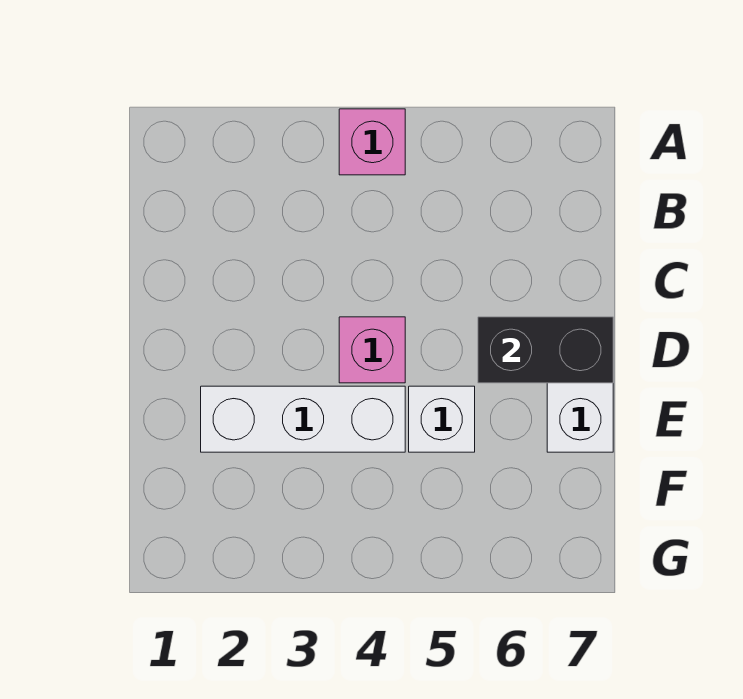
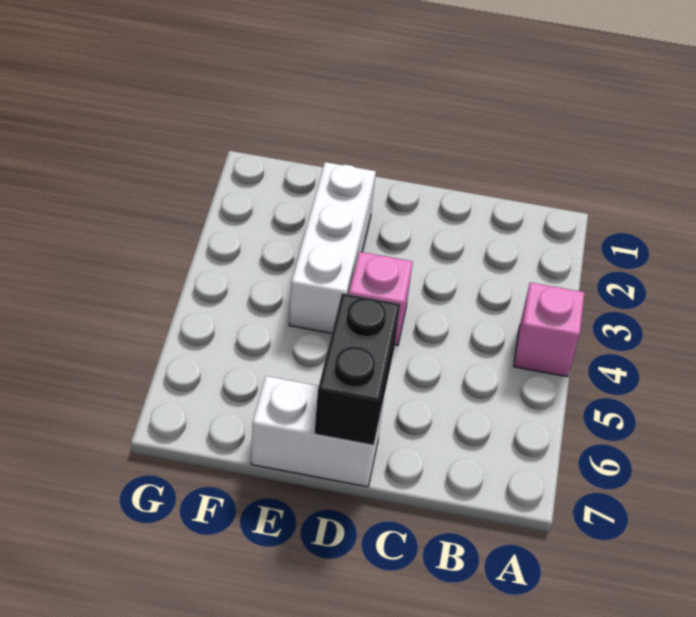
white 1x1 brick [409,386,475,452] -> none

